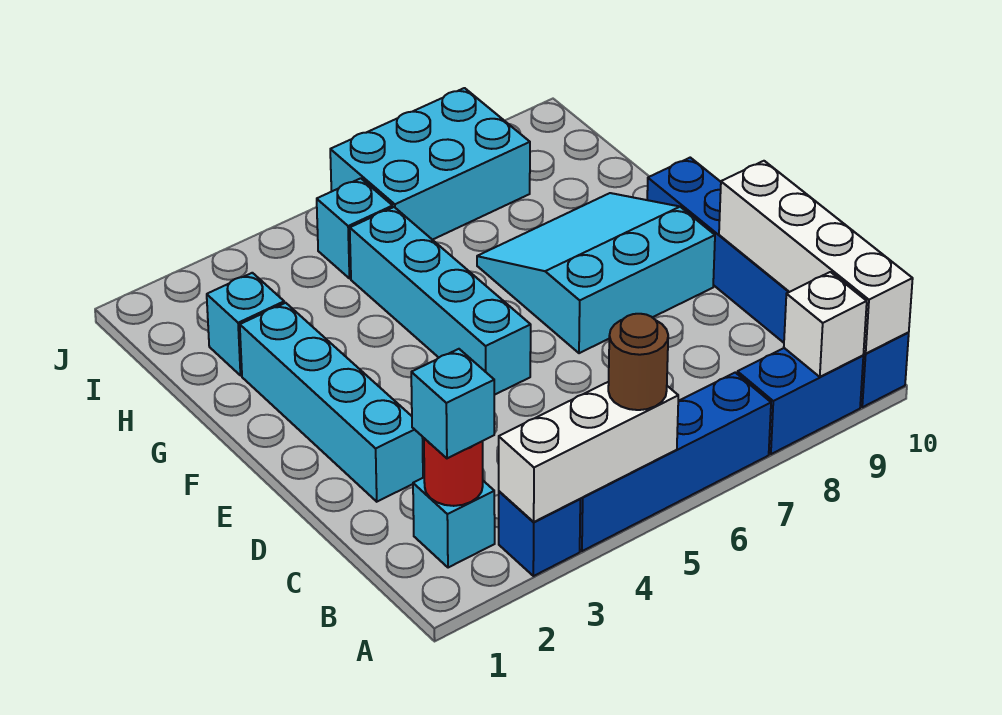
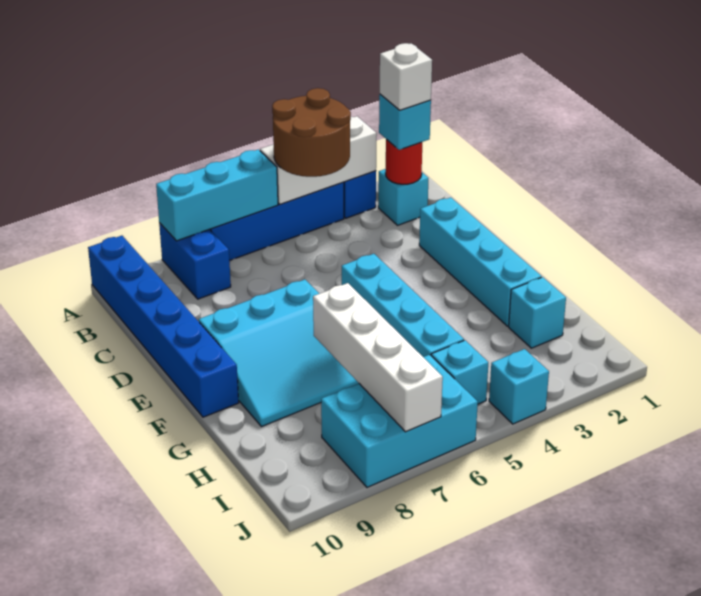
brown 1x1 round brick [608,314,668,410] -> brown 2x2 round brick [272,88,351,177]
none -> cyan 1x3 brick [156,149,278,241]
blue 1x2 brick [737,348,863,454] -> blue 1x2 brick turned to [159,223,231,299]
white 1x1 brick [784,272,867,377] -> white 1x1 brick moved to [380,43,432,110]
white 1x4 brick [719,161,913,354] -> white 1x4 brick moved to [313,283,443,432]
none -> cyan 1x1 brick [489,349,549,424]

